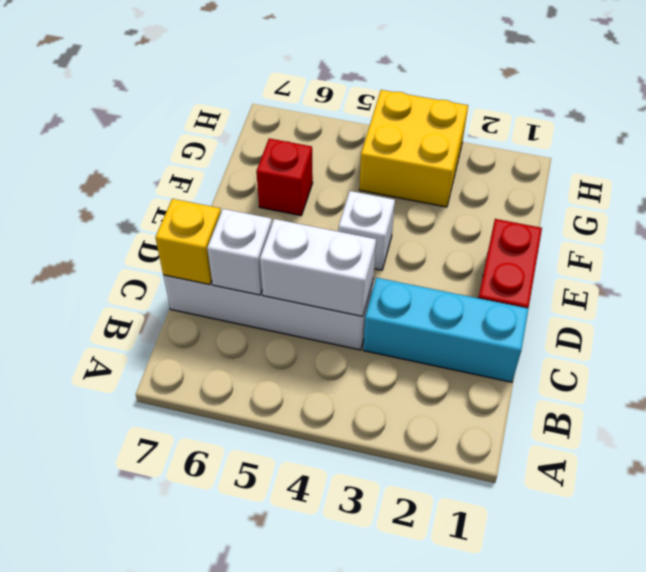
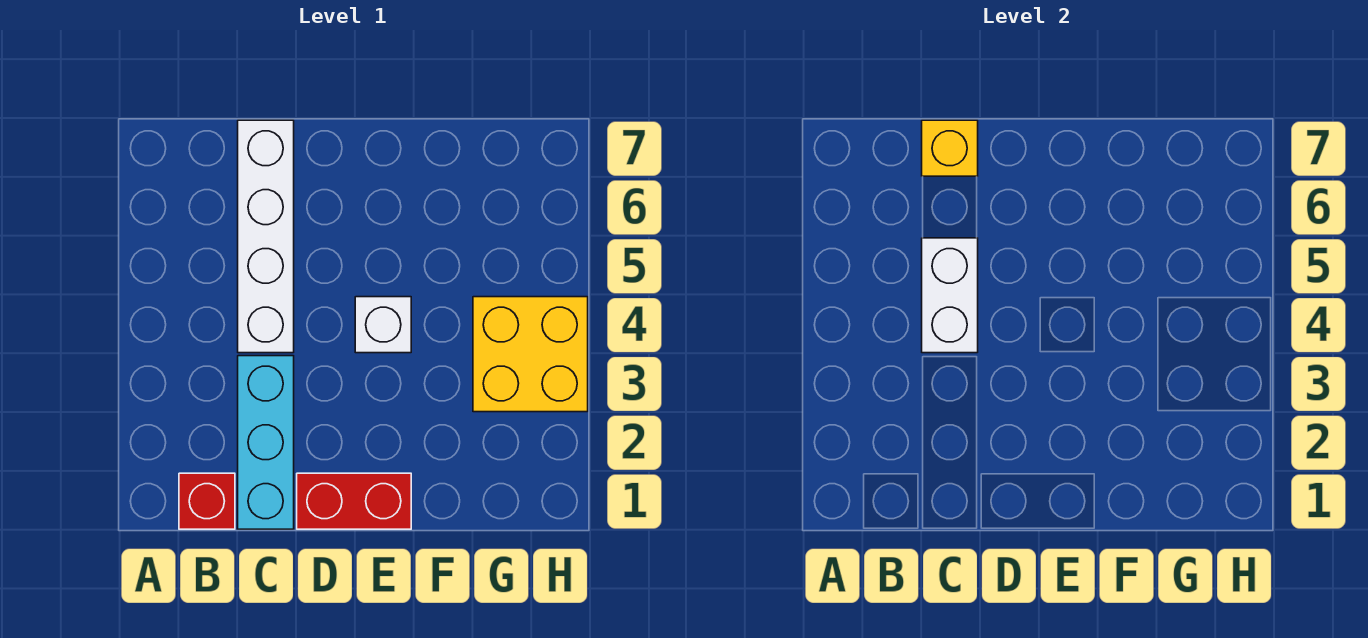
white 1x1 brick [207,209,272,295] -> none
red 1x1 brick [256,138,313,216] -> red 1x1 brick moved to [179,473,235,529]

